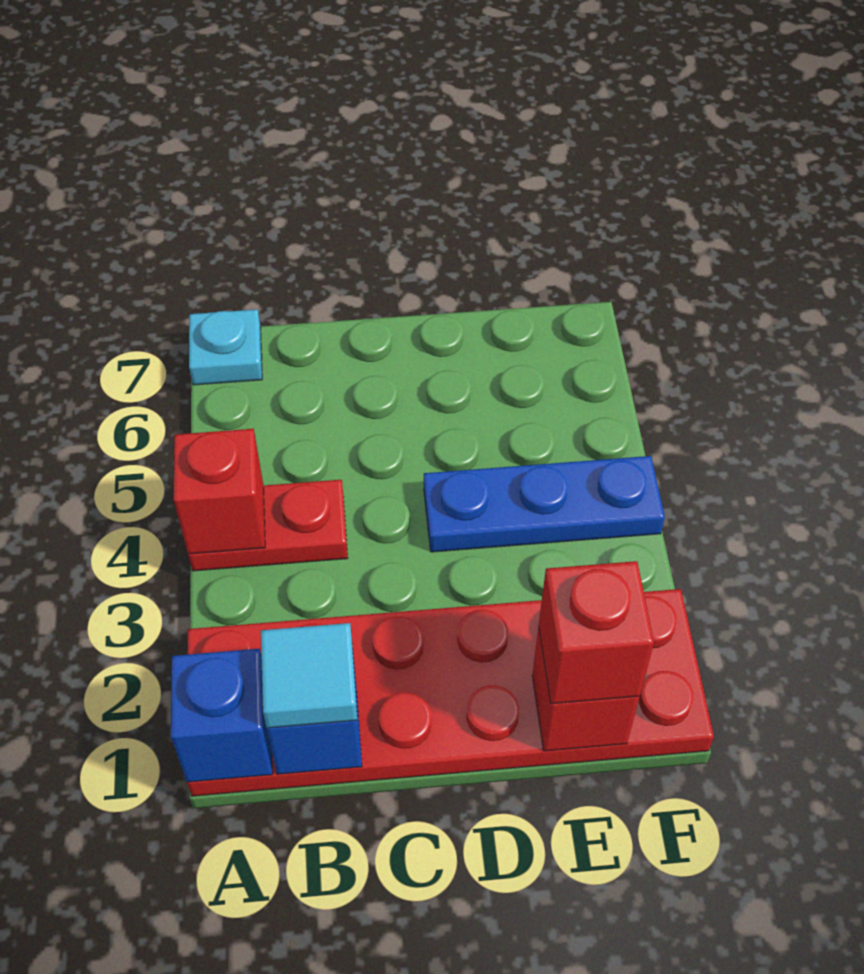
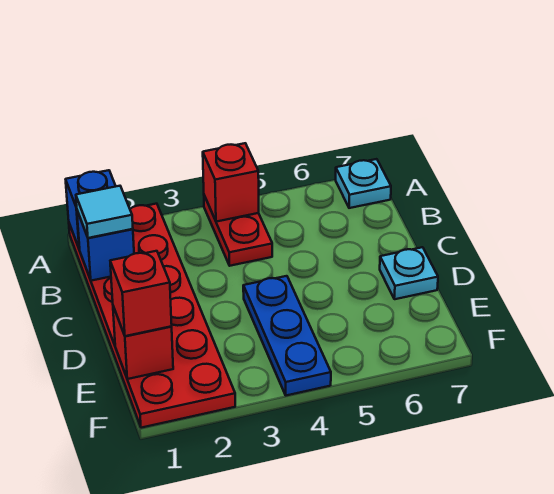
none -> cyan 1x1 plate [380,247,438,299]

